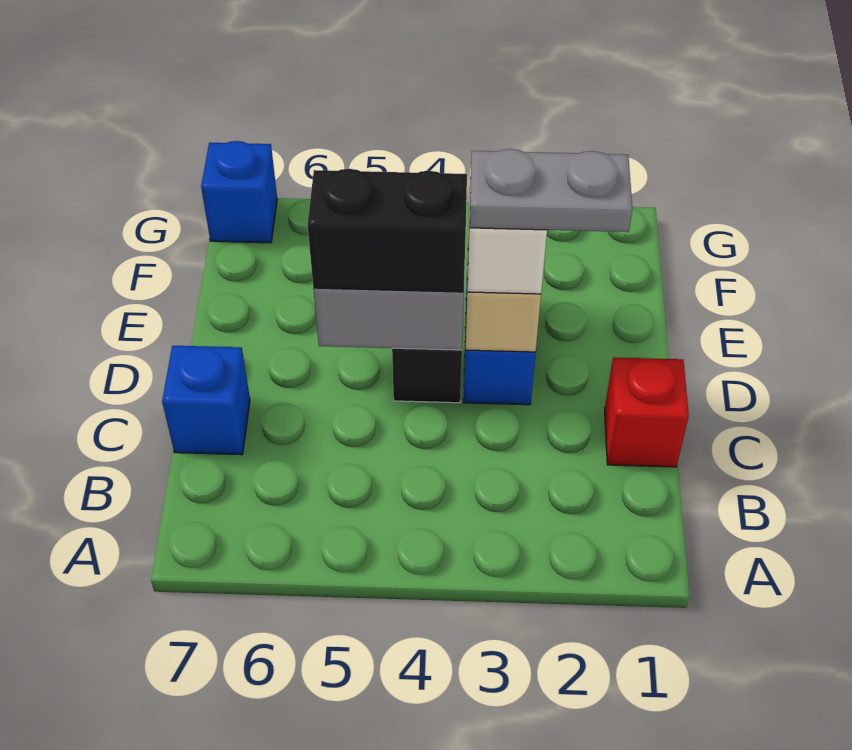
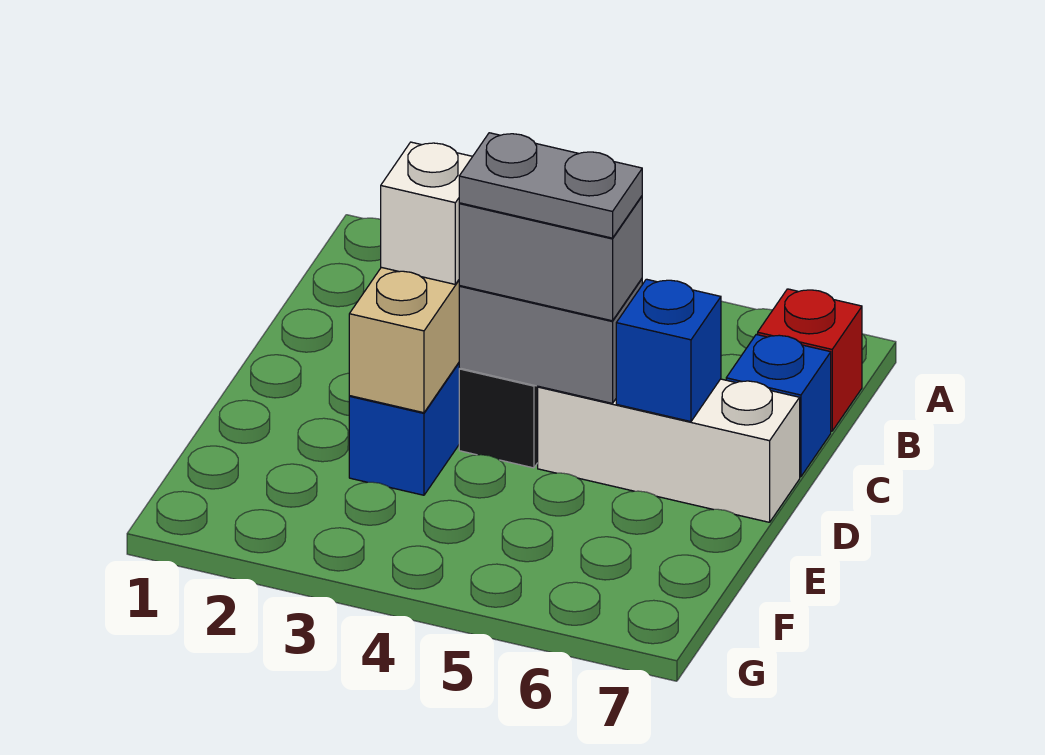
red 1x1 brick [605,357,689,467] -> red 1x1 brick moved to [758,289,862,431]
grey 1x2 plate [470,149,632,232] -> grey 1x2 plate moved to [459,133,642,238]
black 1x2 brick [307,169,467,292] -> grey 1x2 brick [459,196,642,321]
none -> white 1x3 brick [538,379,800,522]
blue 1x1 brick [201,141,277,243] -> blue 1x1 brick moved to [616,279,721,422]

